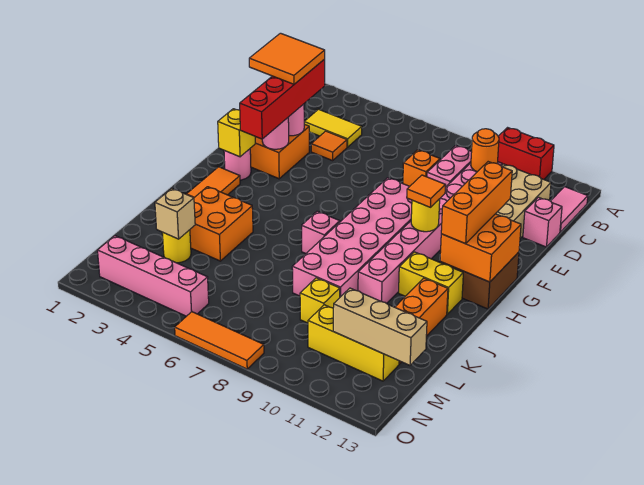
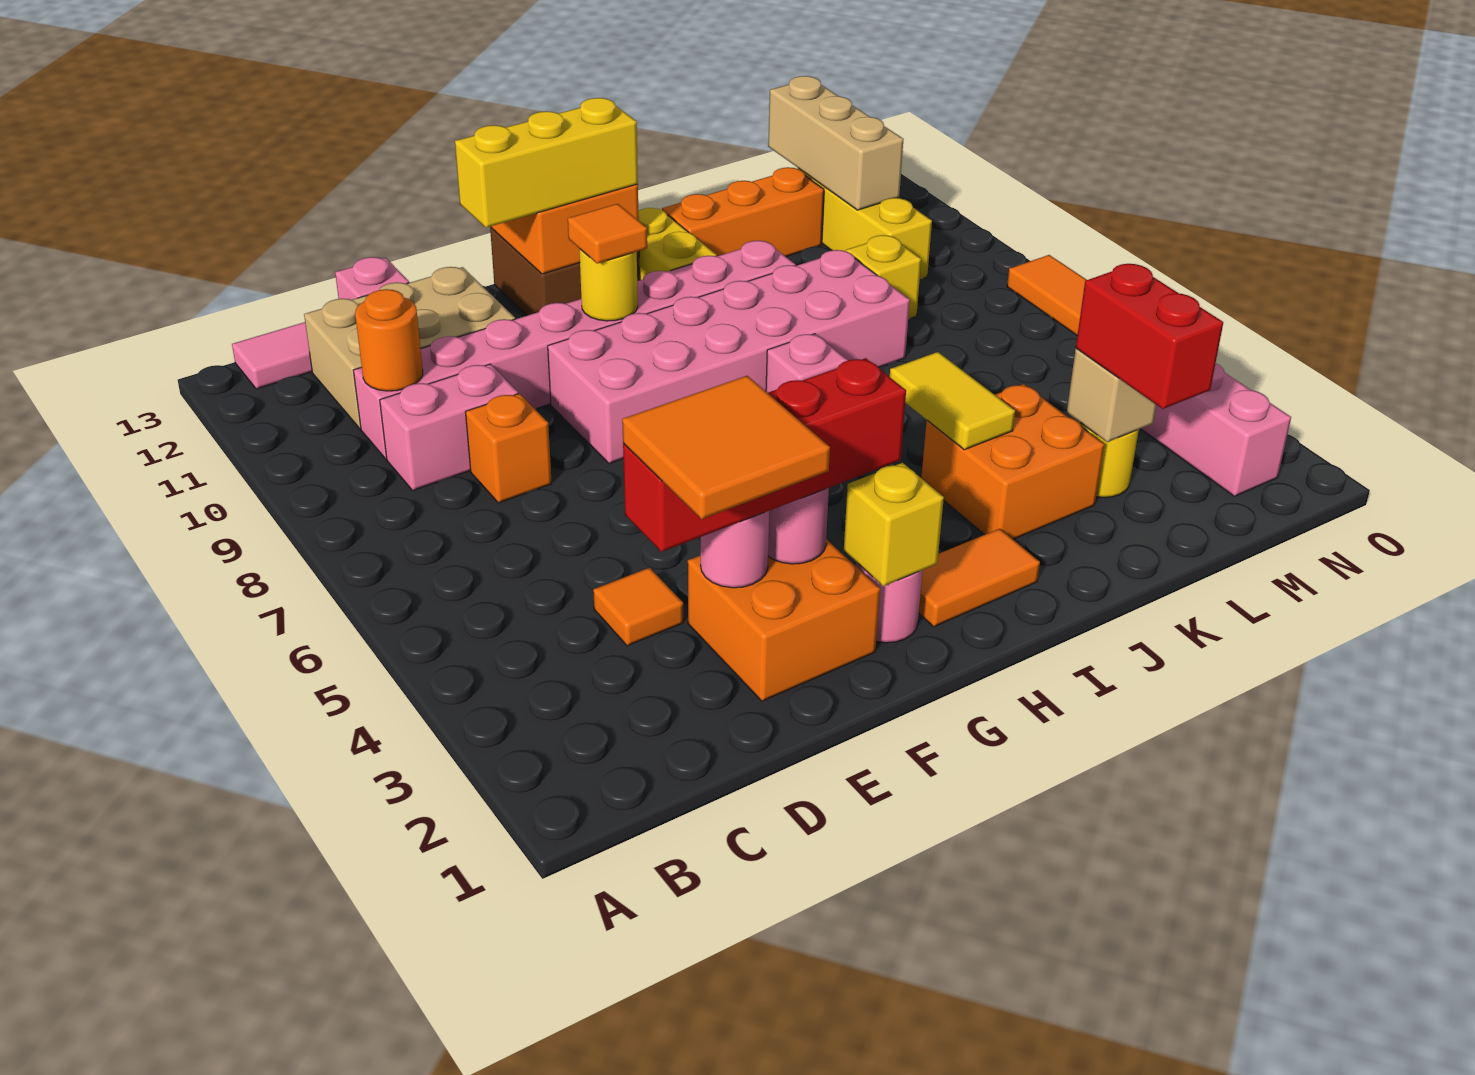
red 1x2 brick [498,128,554,179] -> red 1x2 brick moved to [1076,264,1223,409]
yellow 1x2 tile [304,109,362,147] -> yellow 1x2 tile moved to [890,352,1015,450]
orange 1x3 brick [441,162,512,244] -> yellow 1x3 brick [455,98,638,228]

